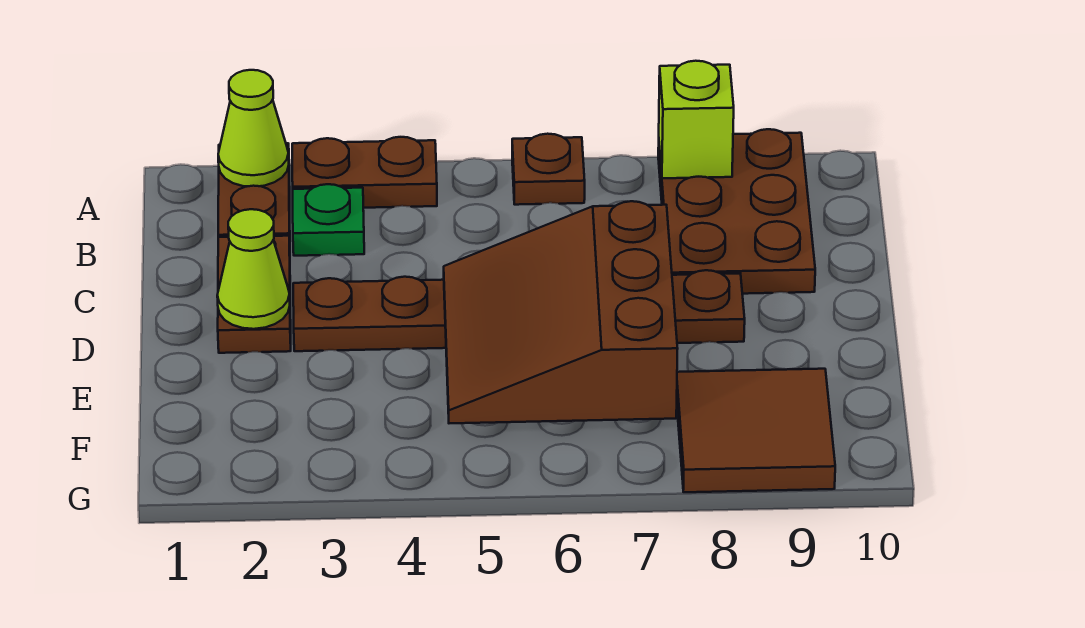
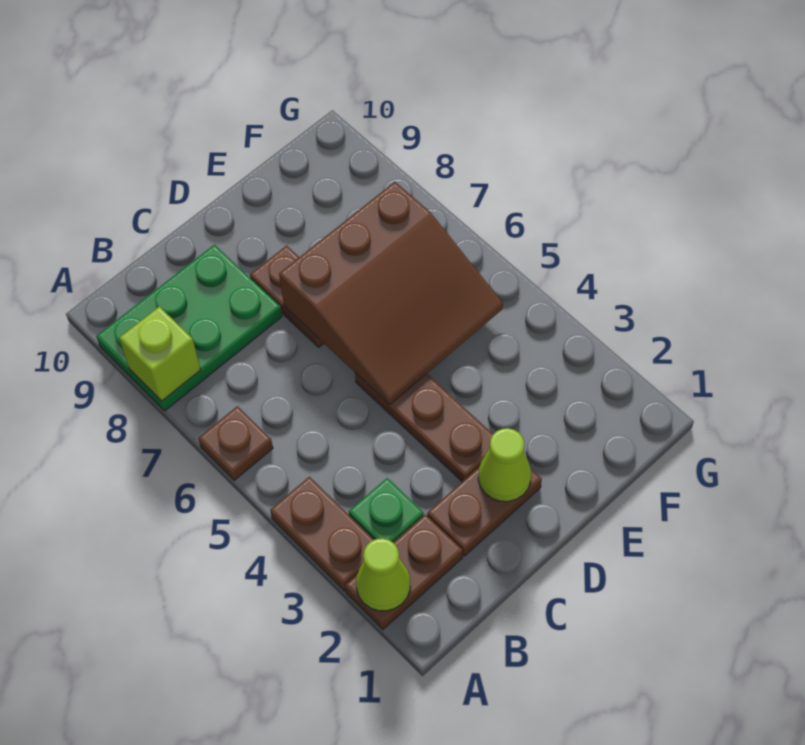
brown 2x3 plate [658,129,815,294] -> green 2x3 plate [96,245,282,411]
brown 2x2 tile [677,369,835,492] -> none

